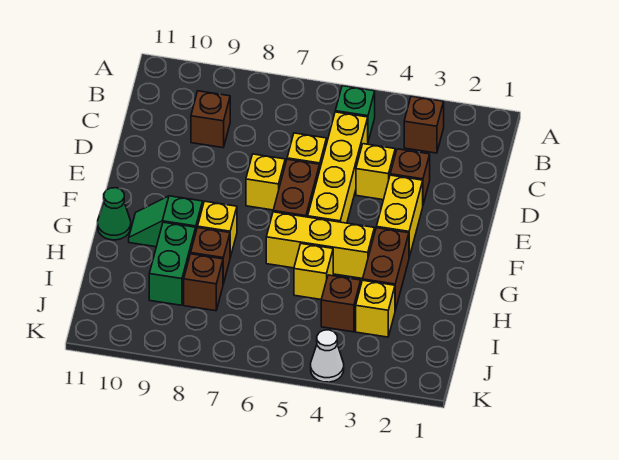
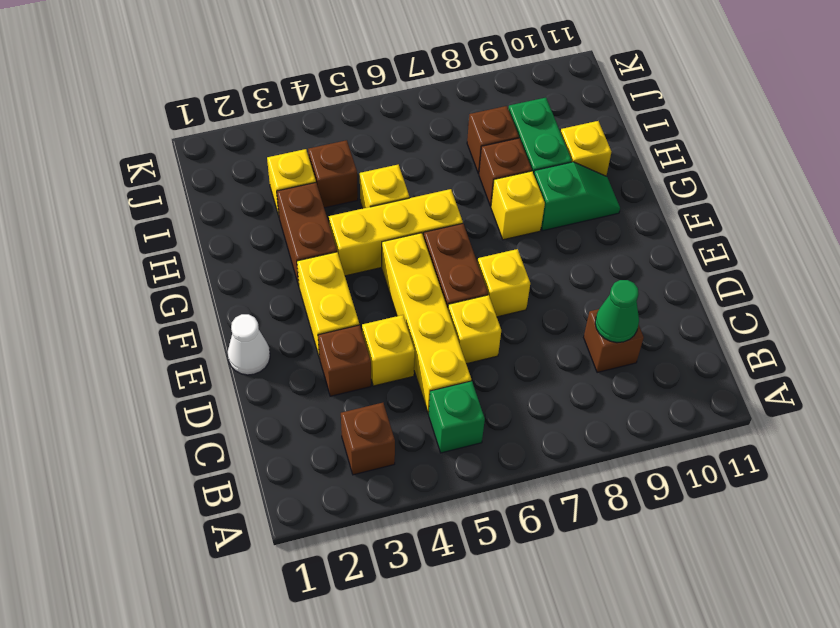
green 1x1 cone [98,188,131,240] -> green 1x1 cone moved to [595,280,639,343]
none -> yellow 1x1 brick [560,121,611,176]
white 1x1 cone [311,330,344,382] -> white 1x1 cone moved to [228,314,270,375]

